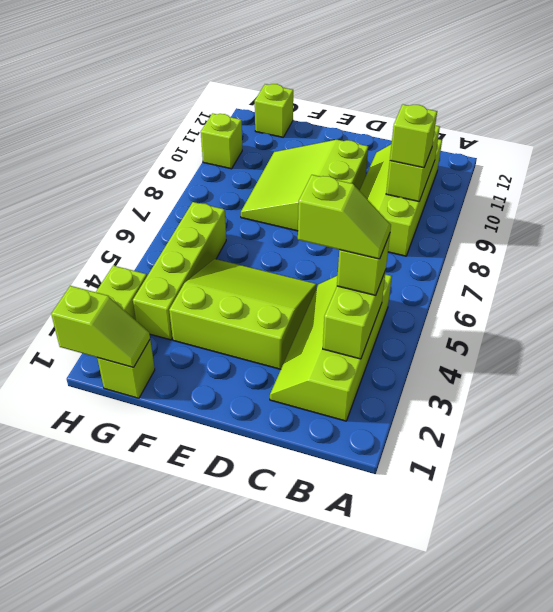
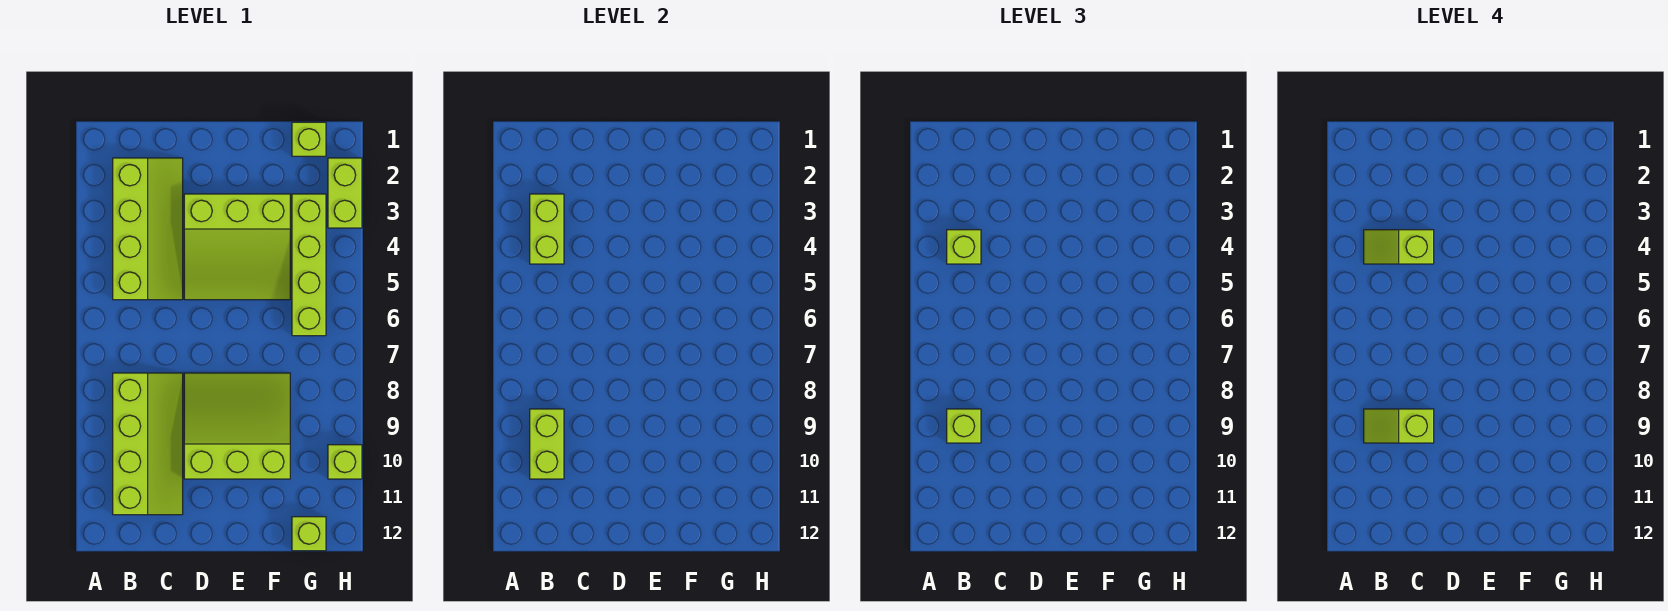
lime 3x3 slope [241,140,368,231] -> lime 3x3 slope turned to [184,373,290,479]
lime 1x2 slope [51,286,150,367] -> lime 1x2 slope moved to [1364,409,1434,443]

